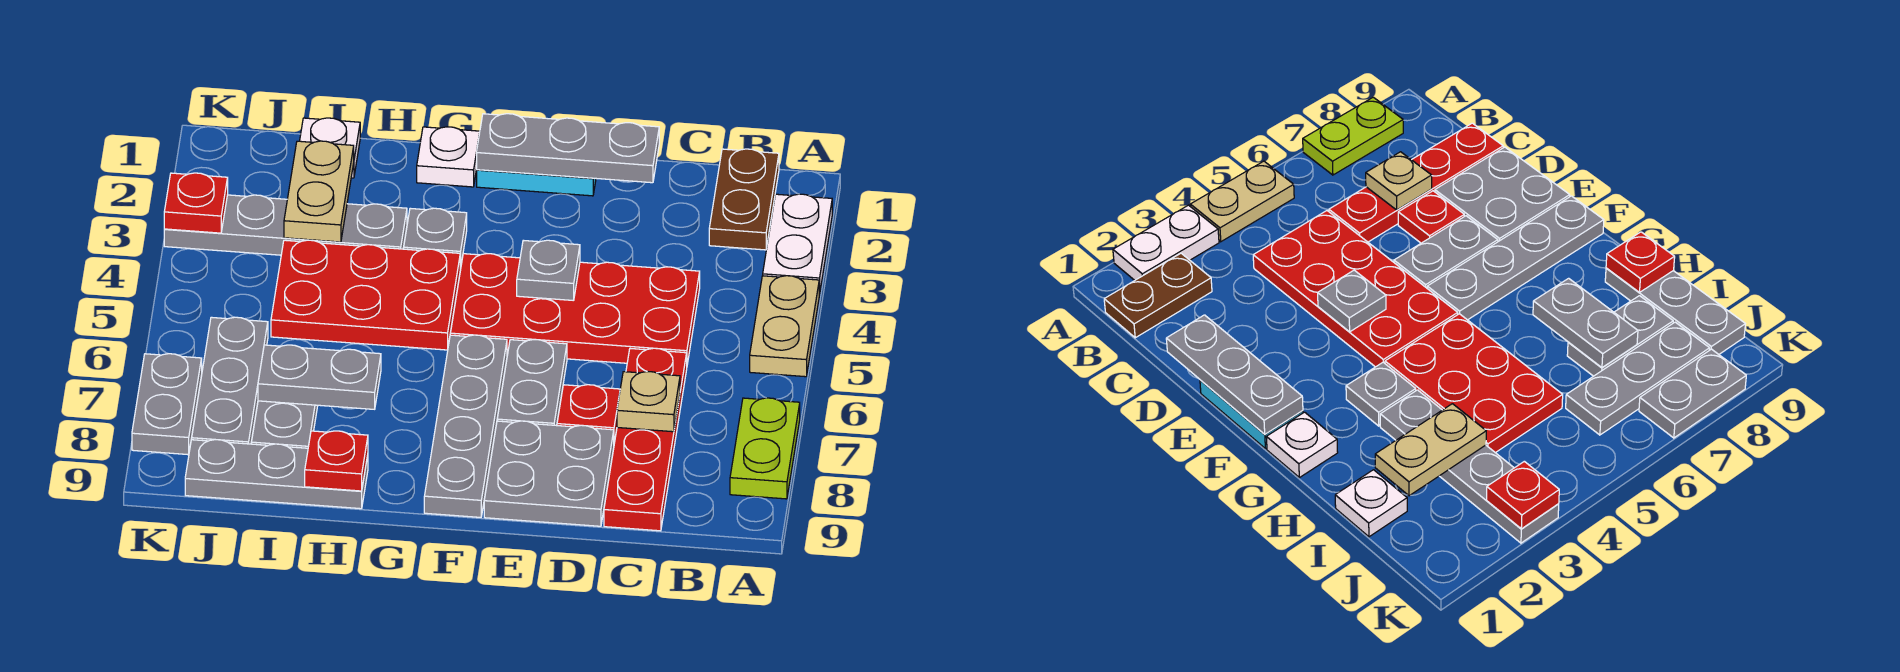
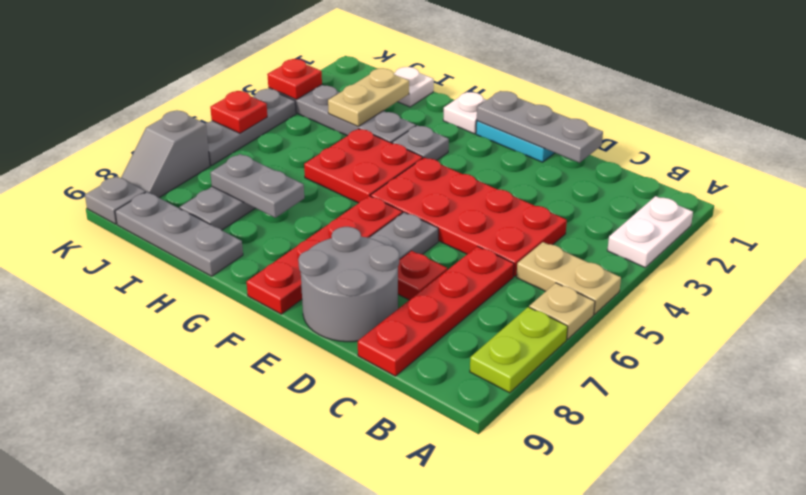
tan 1x2 plate [750,276,819,377] -> tan 1x2 plate turned to [516,242,621,314]
brown 1x2 plate [709,149,779,250] -> none
tan 1x1 plate [617,371,680,432] -> tan 1x1 plate moved to [529,283,595,339]
grey 2x2 plate [484,421,614,526] -> grey 2x2 round brick [298,227,399,342]
grey 1x1 plate [517,240,580,301] -> grey 1x1 plate moved to [85,176,146,224]
grey 1x4 plate [424,335,507,517] -> red 1x4 plate [247,196,402,314]
red 2x3 plate [271,240,461,350] -> red 2x2 plate [304,129,423,203]
red 1x1 plate [305,431,368,491] -> red 1x1 plate moved to [210,91,267,133]
grey 1x3 plate [192,317,268,444] -> grey 1x3 plate moved to [206,89,296,166]
grey 1x2 plate [132,354,202,455] -> grey 1x2 slope [121,111,210,198]

